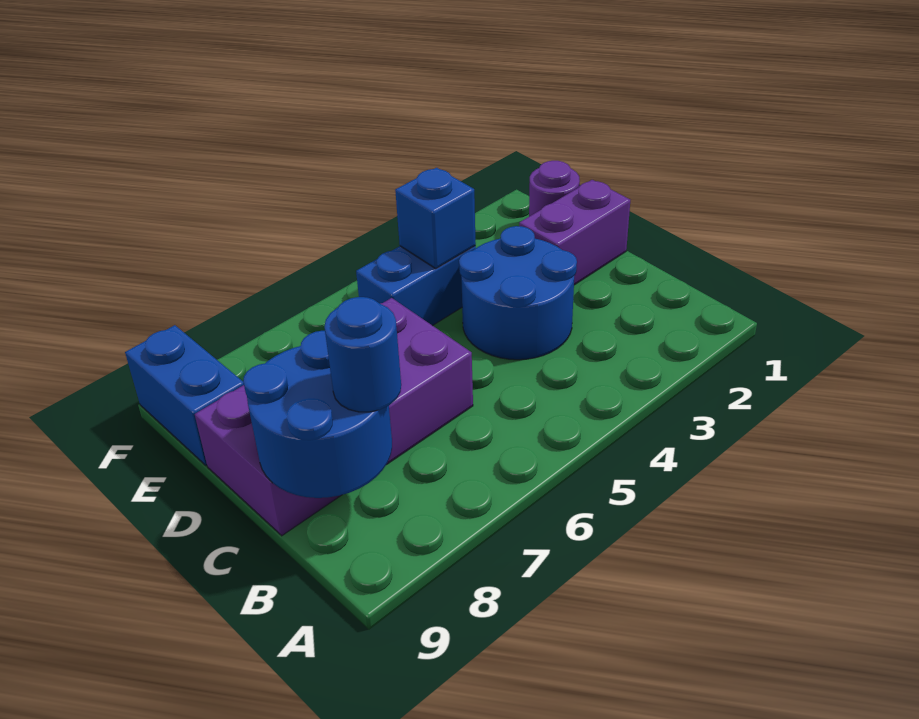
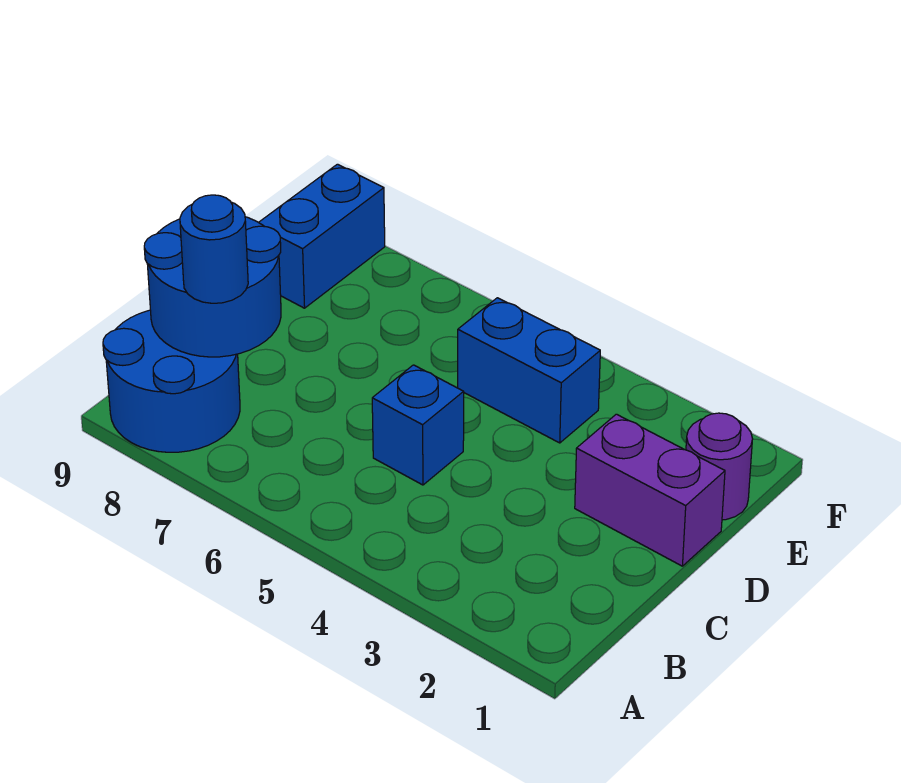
blue 2x2 round brick [459,226,577,360] -> blue 2x2 round brick moved to [103,310,240,452]
purple 2x4 brick [195,298,473,536] -> none
blue 1x1 brick [395,168,476,268] -> blue 1x1 brick moved to [372,365,464,485]

